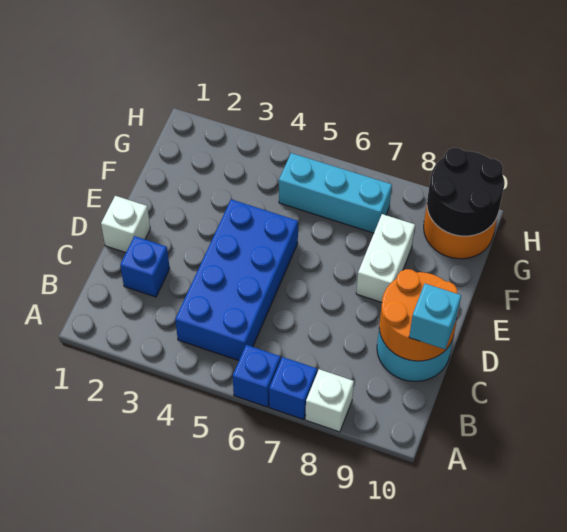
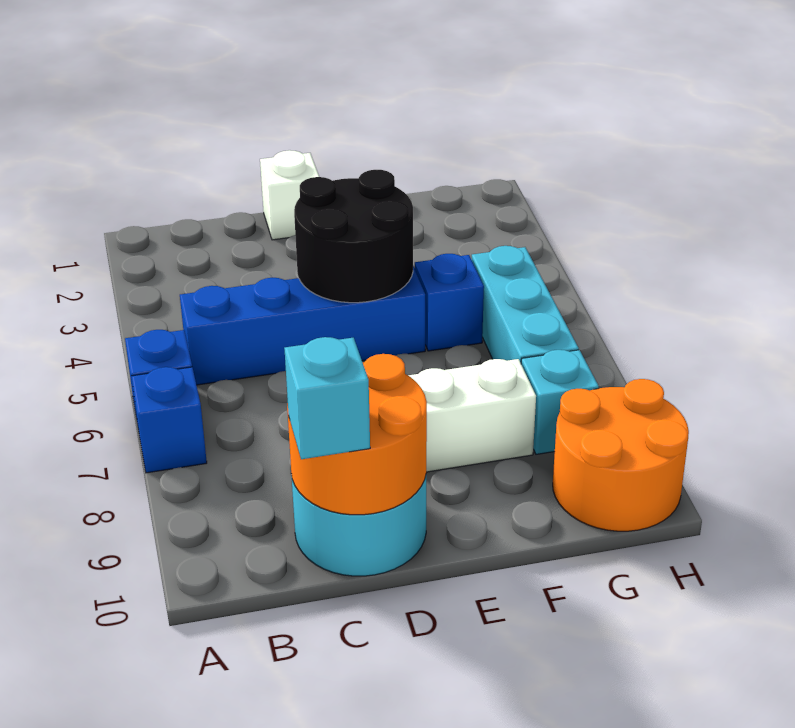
white 1x1 brick [305,369,354,432] -> none
blue 2x4 brick [175,199,298,361] -> blue 1x4 brick [180,266,425,385]
blue 1x1 brick [120,236,170,297] -> blue 1x1 brick moved to [415,254,484,351]
none -> cyan 1x1 brick [521,350,599,454]
black 2x2 round brick [427,148,504,236] -> black 2x2 round brick moved to [294,170,413,303]

